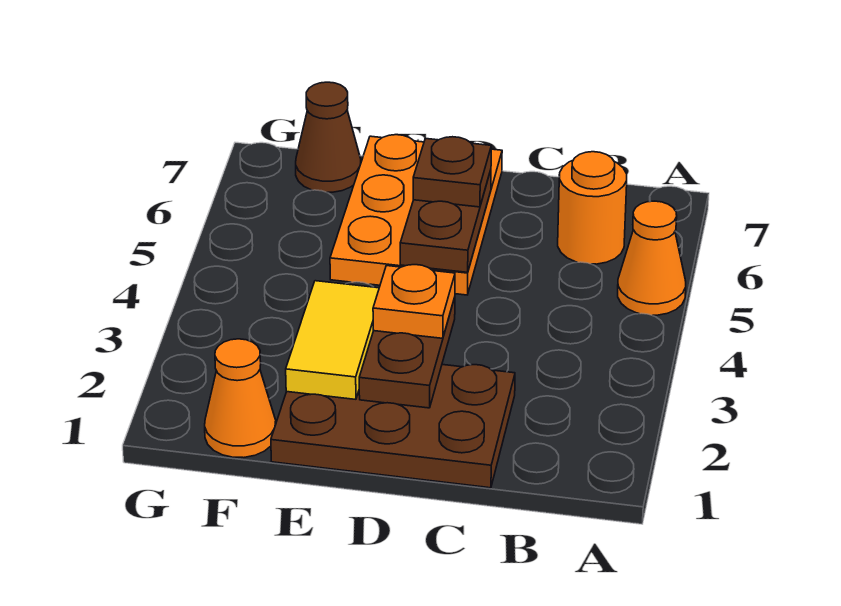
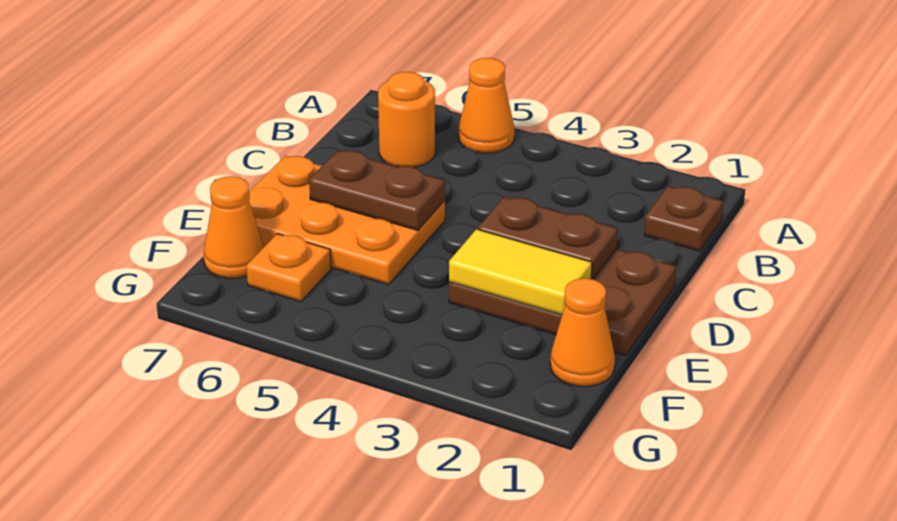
brown 2x3 plate [271,365,515,488] -> brown 2x3 plate turned to [449,249,676,355]
orange 1x1 plate [373,265,455,338] -> orange 1x1 plate moved to [246,234,331,302]
brown 1x1 plate [413,137,491,207] -> brown 1x1 plate moved to [644,186,723,251]
brown 1x1 cone [296,82,361,192] -> orange 1x1 cone [204,176,264,278]

